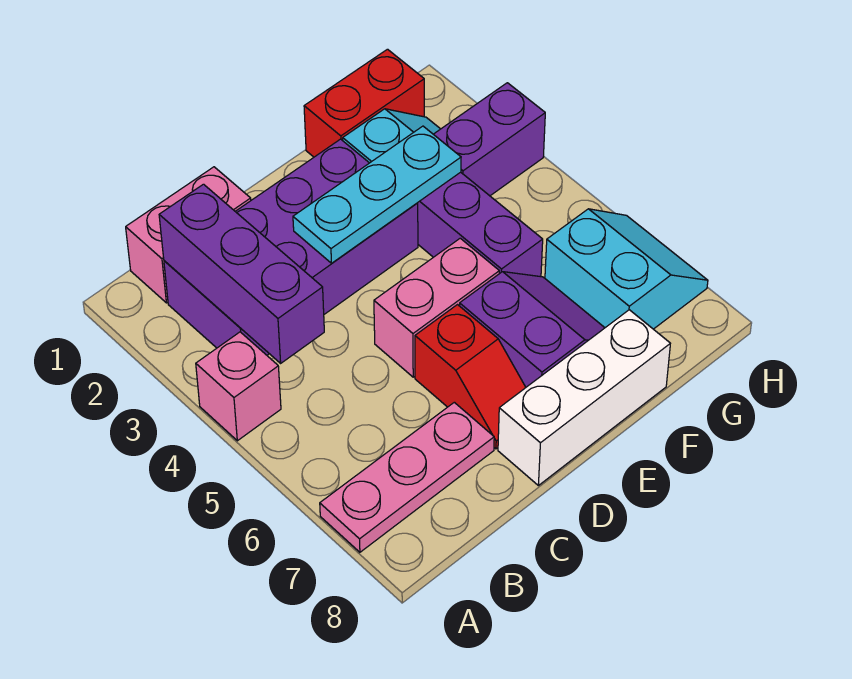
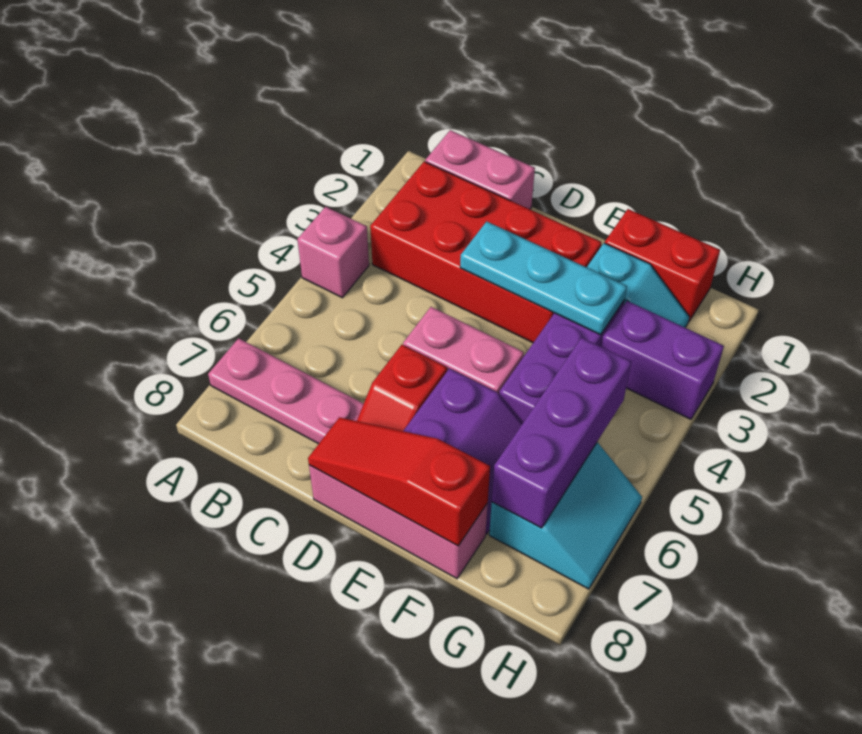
purple 2x4 brick [164,139,418,355] -> red 2x4 brick [370,162,601,343]
purple 1x3 brick [159,184,324,363] -> purple 1x3 brick moved to [492,338,631,528]
white 1x3 brick [498,310,670,485] -> pink 1x3 brick [309,465,488,578]
none -> red 1x3 slope [308,417,490,546]

